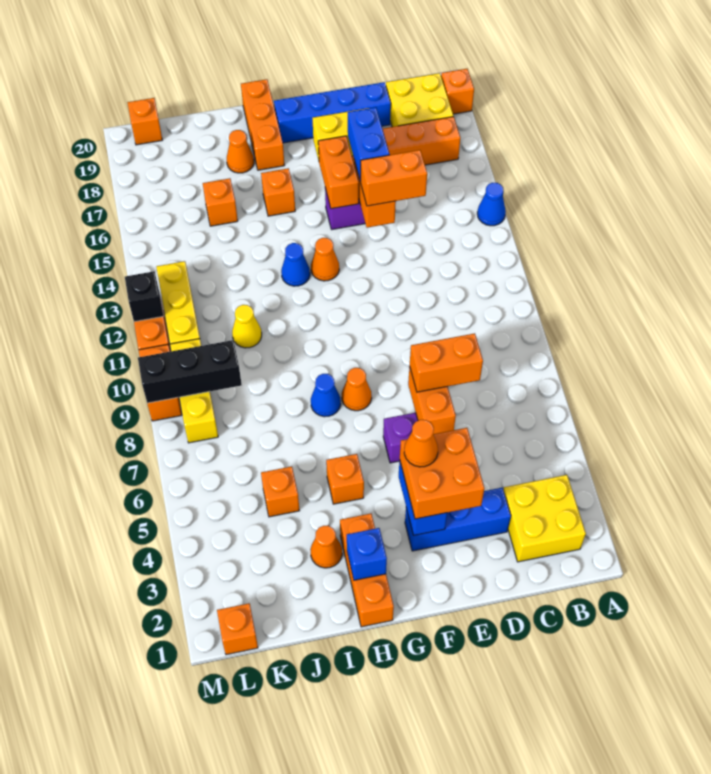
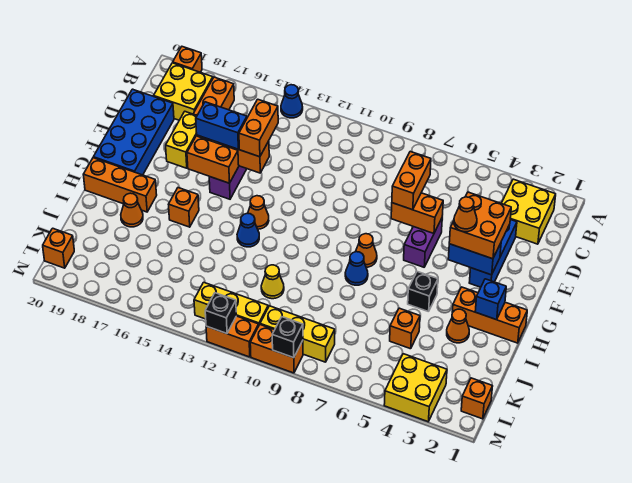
blue 1x4 brick [274,82,391,143] -> blue 2x4 brick [93,89,174,175]
orange 1x1 brick [326,454,364,504] -> black 1x1 brick [408,272,438,312]
orange 1x1 brick [203,178,238,226] -> none
black 1x3 brick [138,340,242,403] -> black 1x1 brick [272,317,303,358]
none -> yellow 2x2 brick [384,354,447,422]

